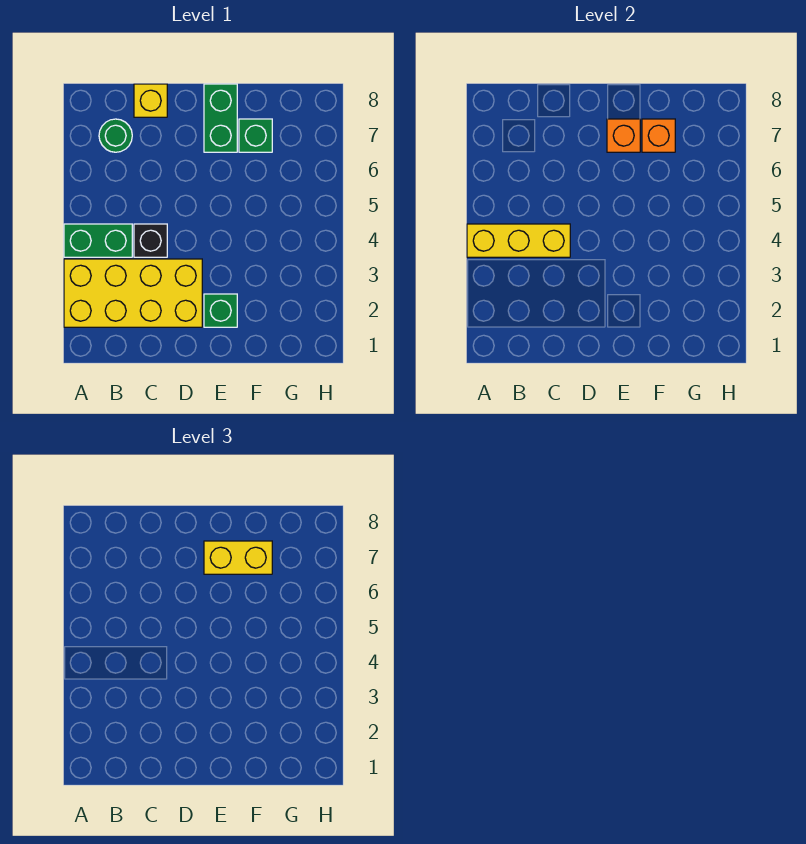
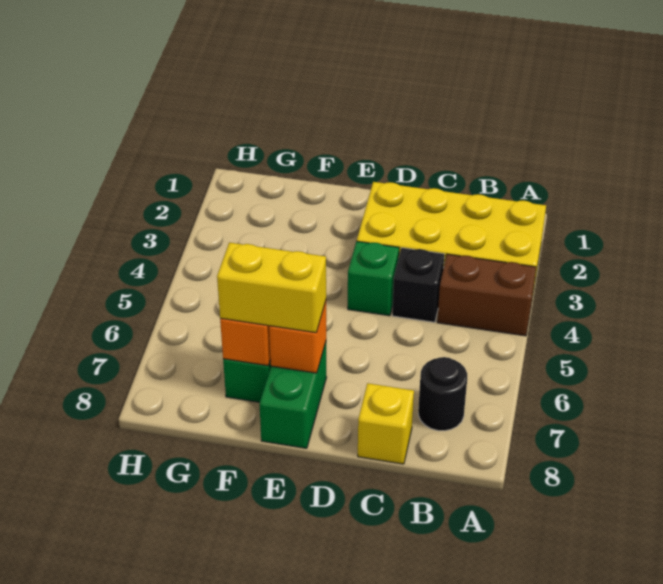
green 1x2 brick [64,224,132,257] -> brown 1x2 brick [437,254,536,336]
yellow 1x3 brick [467,224,570,257] -> none
green 1x1 round brick [99,119,132,152] -> black 1x1 round brick [418,357,467,431]
green 1x1 brick [204,294,237,327] -> green 1x1 brick moved to [348,241,399,316]

